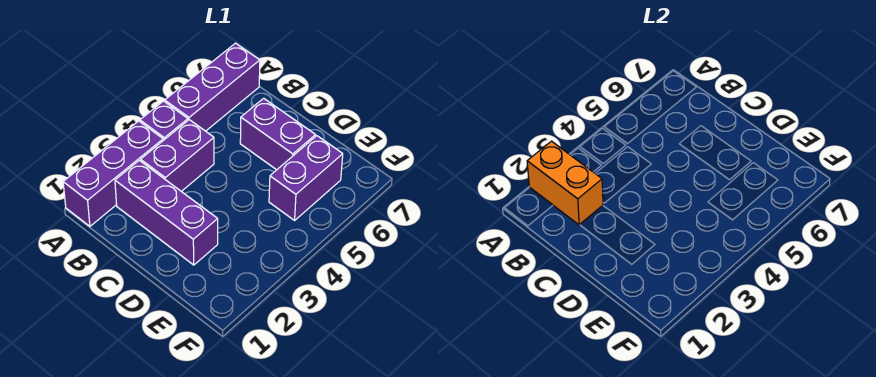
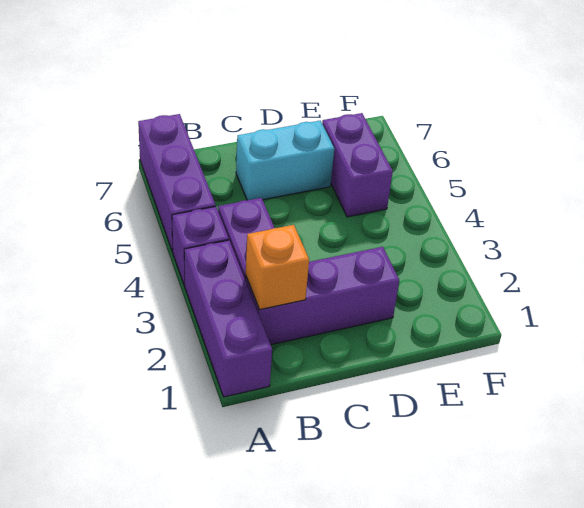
orange 1x2 brick [527,141,603,225] -> orange 1x1 brick [246,225,309,310]
purple 1x2 brick [240,98,316,170] -> cyan 1x2 brick [236,121,334,200]

